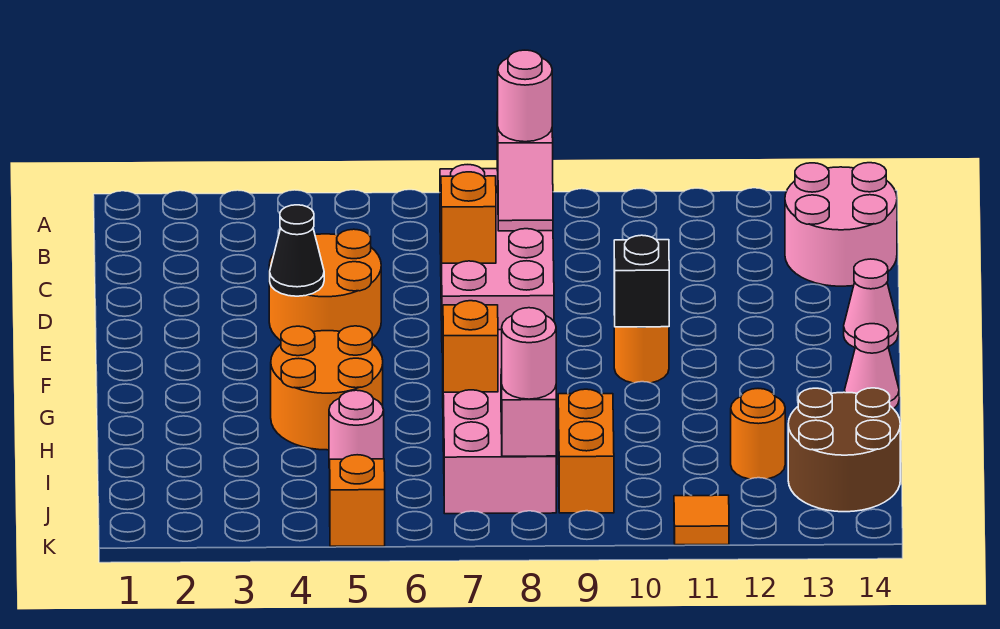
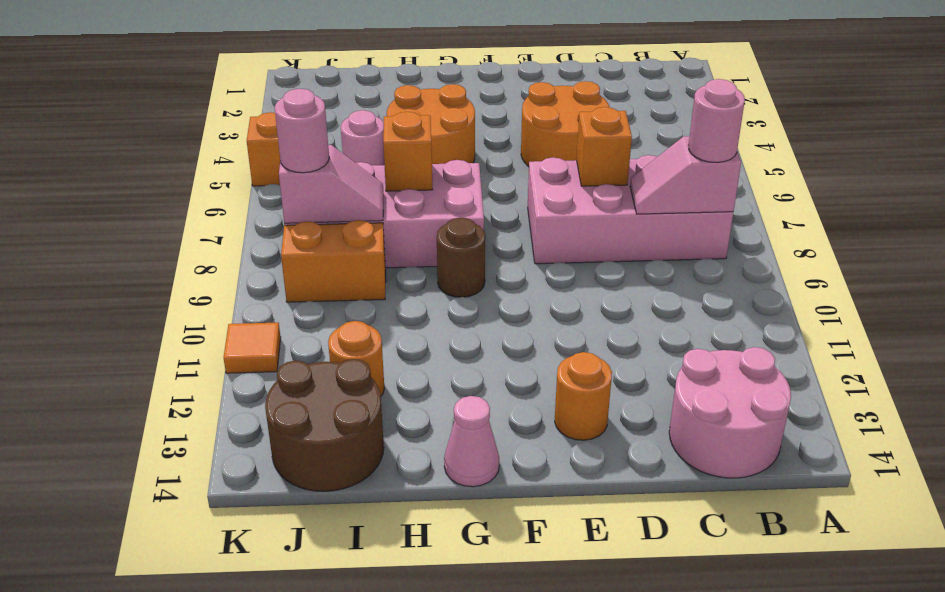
black 1x1 cone [270,205,324,296] -> none
pink 1x1 cone [844,259,898,348] -> none
orange 1x1 round brick [614,316,669,383] -> orange 1x1 round brick moved to [555,352,612,440]
black 1x1 brick [614,235,669,327] -> none
none -> brown 1x1 round brick [437,217,485,297]

